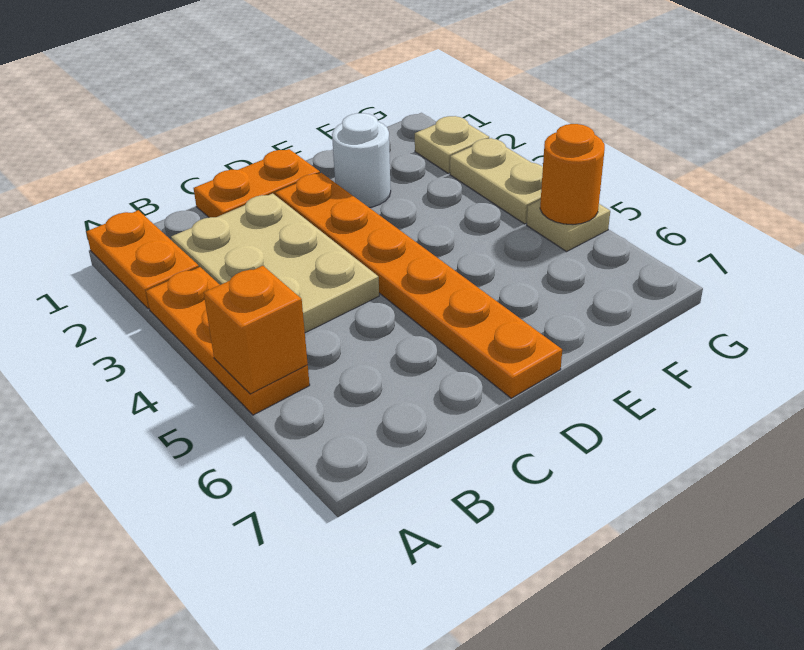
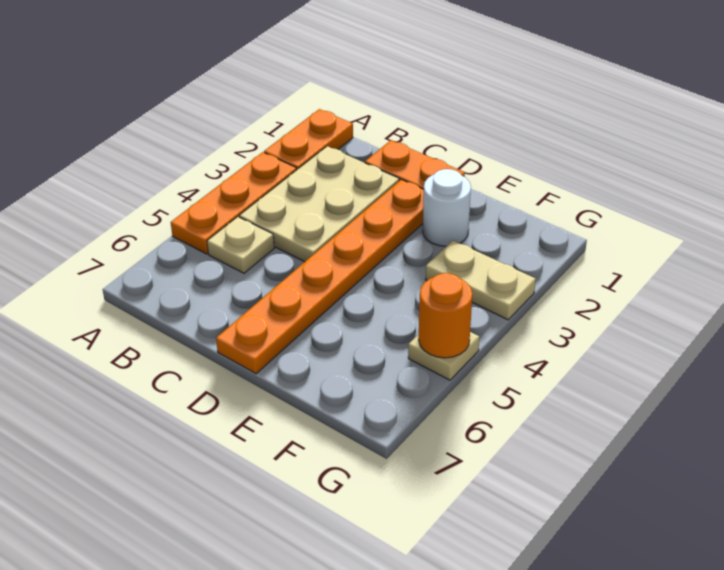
orange 1x1 brick [204,266,308,394] -> none
tan 1x1 plate [415,116,489,173] -> tan 1x1 plate moved to [207,217,274,273]
tan 1x2 plate [450,138,543,224] -> tan 1x2 plate turned to [426,240,536,320]

